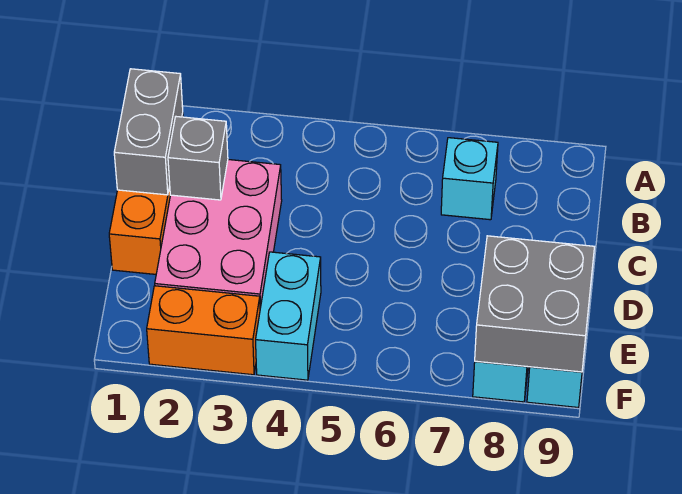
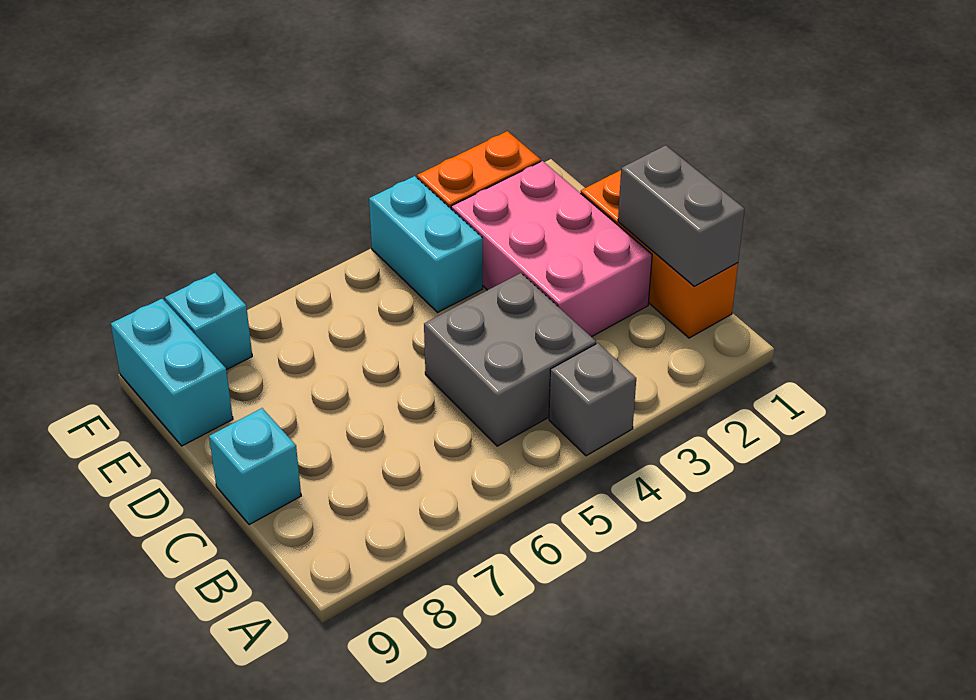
cyan 1x1 brick [441,138,498,220] -> cyan 1x1 brick moved to [209,408,301,525]
grey 1x1 brick [168,117,228,200] -> grey 1x1 brick moved to [549,343,636,456]
grey 2x2 brick [475,236,594,372] -> grey 2x2 brick moved to [424,273,596,446]

